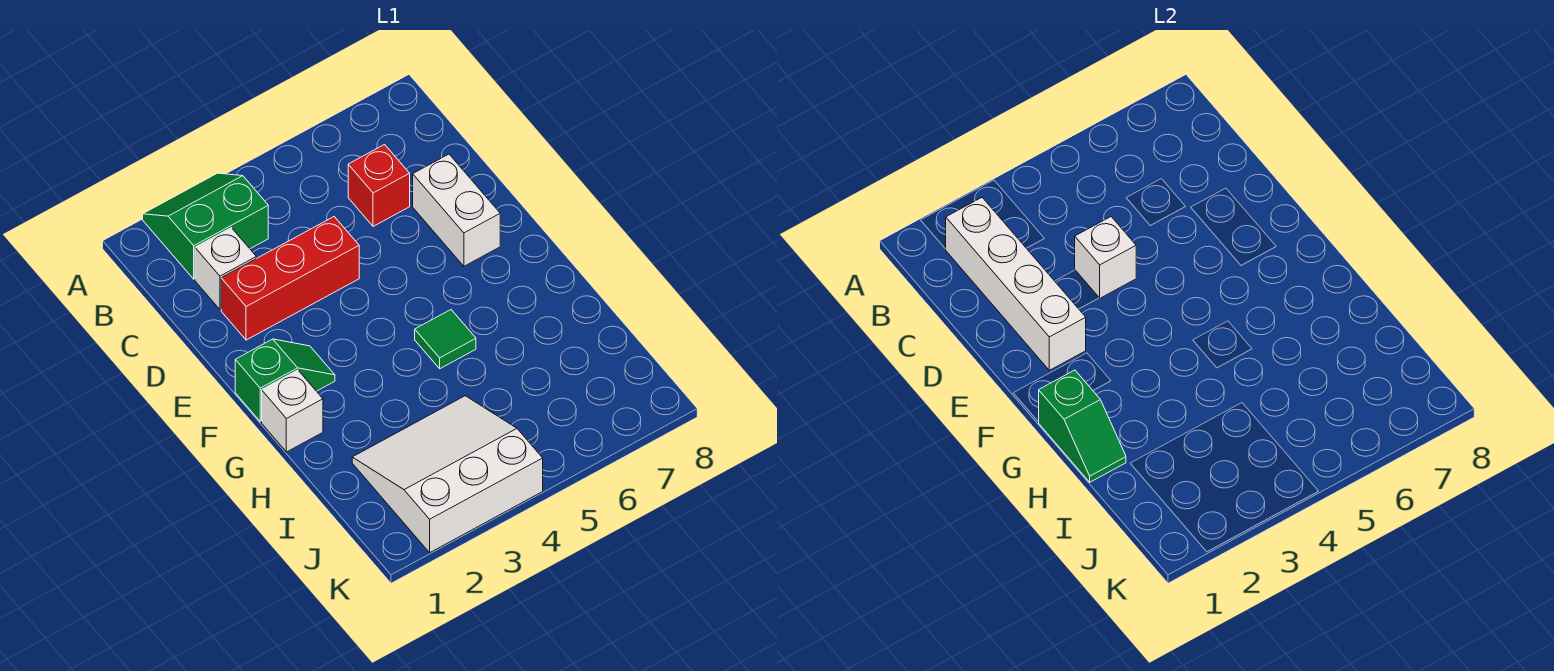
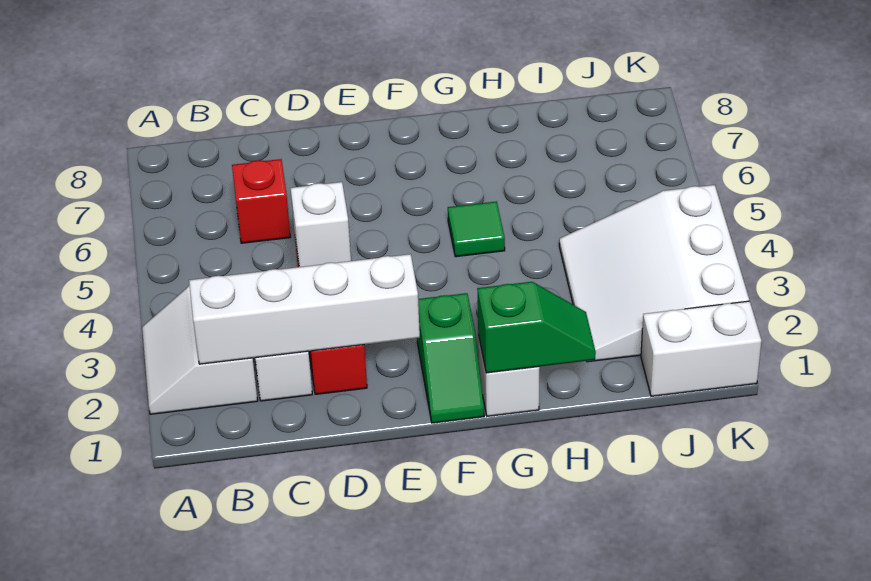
green 2x2 slope [143,173,268,279] -> white 2x2 slope [142,285,258,414]
white 1x2 brick [413,154,500,266] -> white 1x2 brick moved to [641,301,761,396]
green 1x2 slope [235,339,335,421] -> green 1x2 slope turned to [417,293,484,423]

